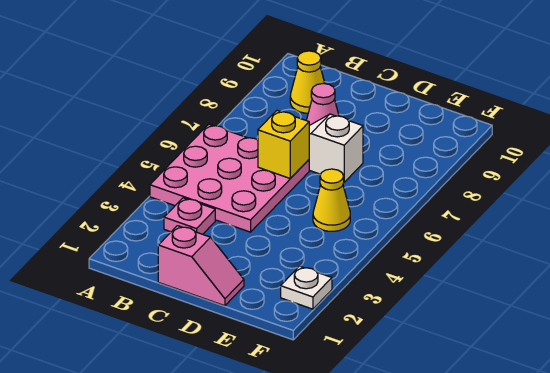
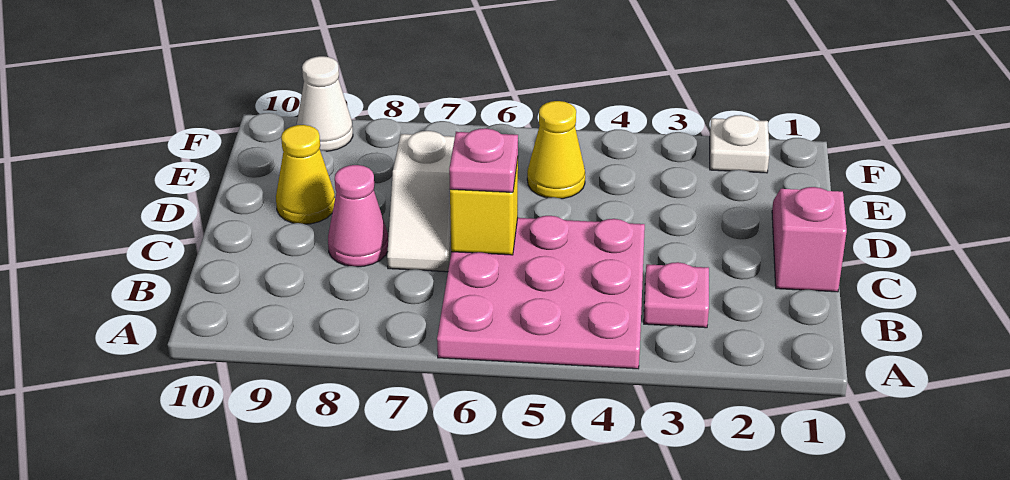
yellow 1x1 cone [290,51,325,113] -> yellow 1x1 cone moved to [276,125,335,224]
none -> pink 1x1 plate [449,128,518,192]
none -> white 1x1 cone [297,56,353,151]

